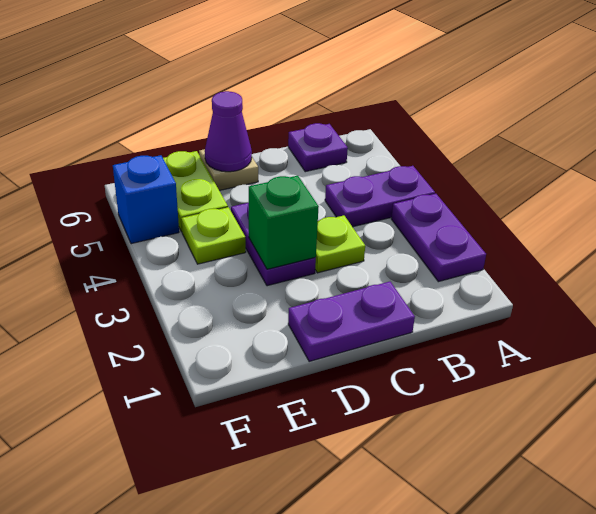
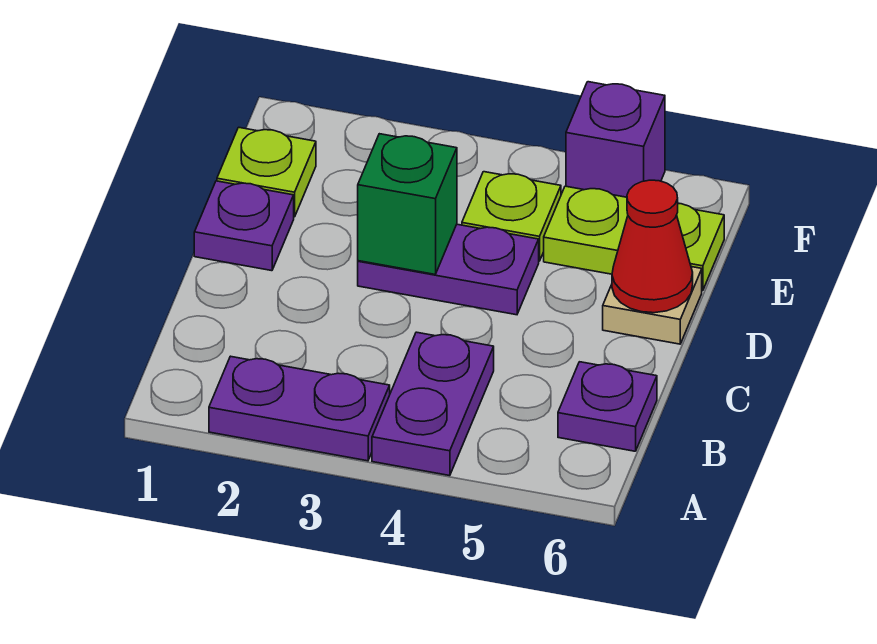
purple 1x2 plate [288,282,415,361] -> purple 1x1 plate [194,181,294,271]
lime 1x1 plate [315,215,365,273] -> lime 1x1 plate moved to [217,127,316,217]
purple 1x1 cone [205,91,252,172] -> red 1x1 cone [612,180,693,313]
blue 1x1 brick [113,155,179,244] -> purple 1x1 brick [566,82,665,197]

